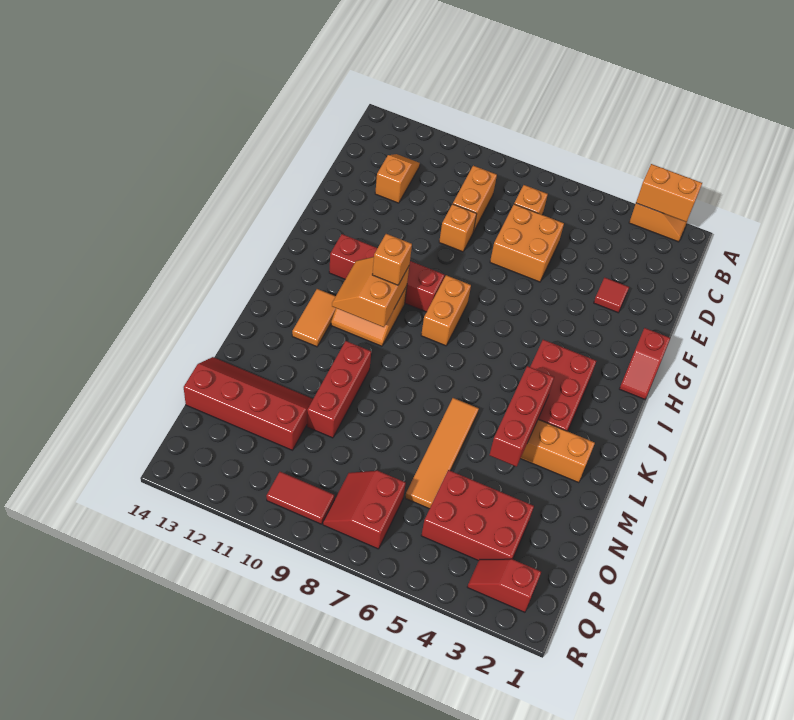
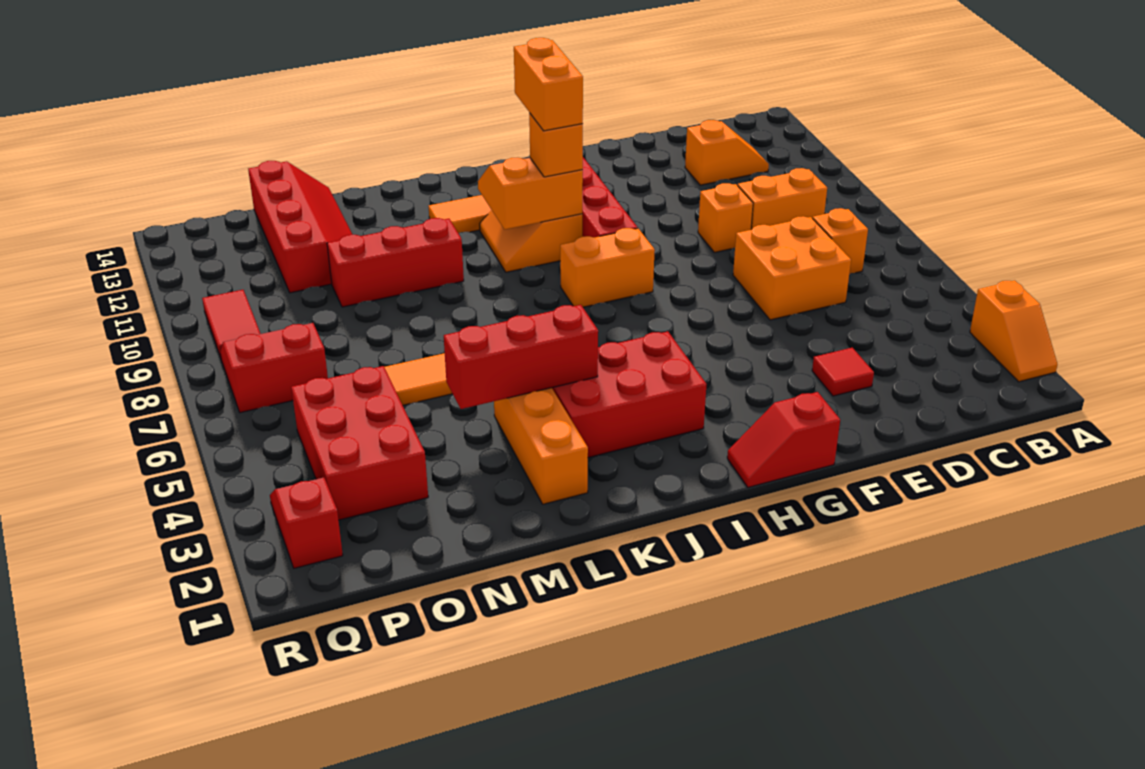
orange 1x2 brick [636,164,702,222] -> orange 1x2 brick moved to [514,38,583,131]

